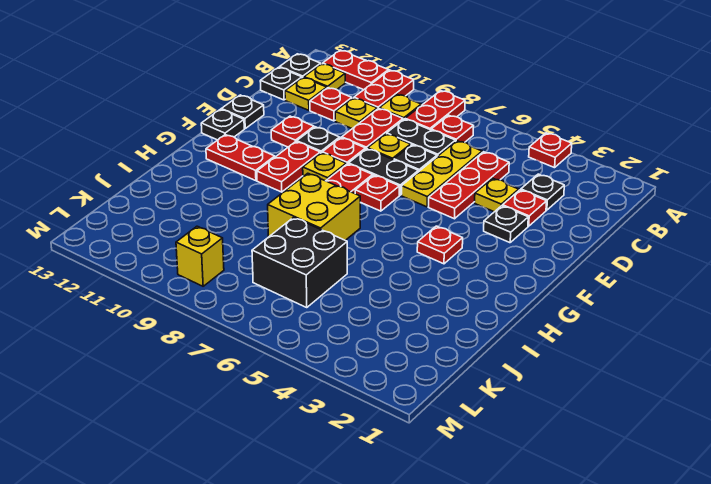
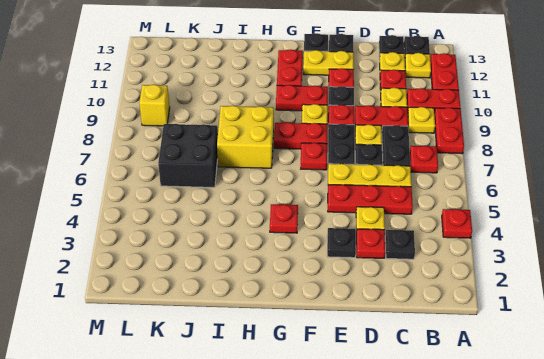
red 1x2 plate [405,91,465,130] -> red 1x2 plate turned to [434,108,464,154]
none -> yellow 1x2 plate [303,50,354,75]

